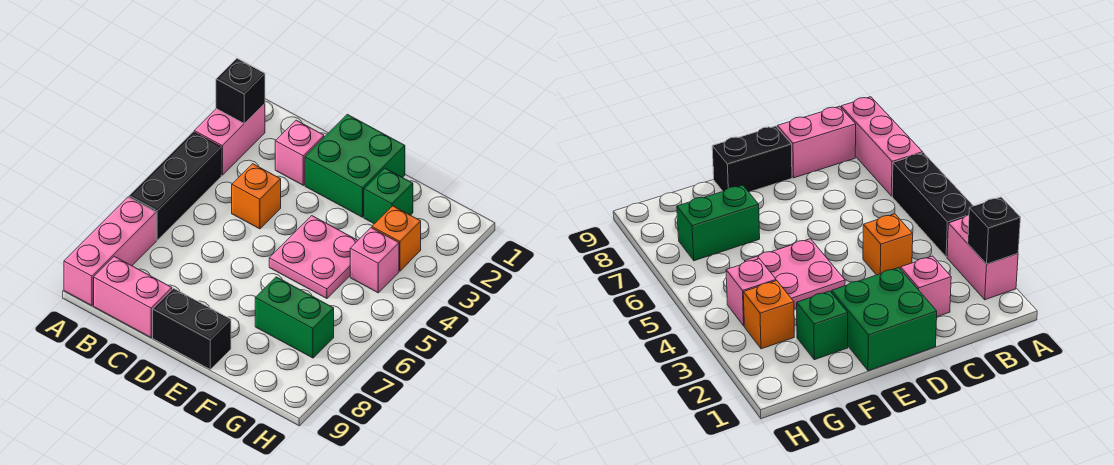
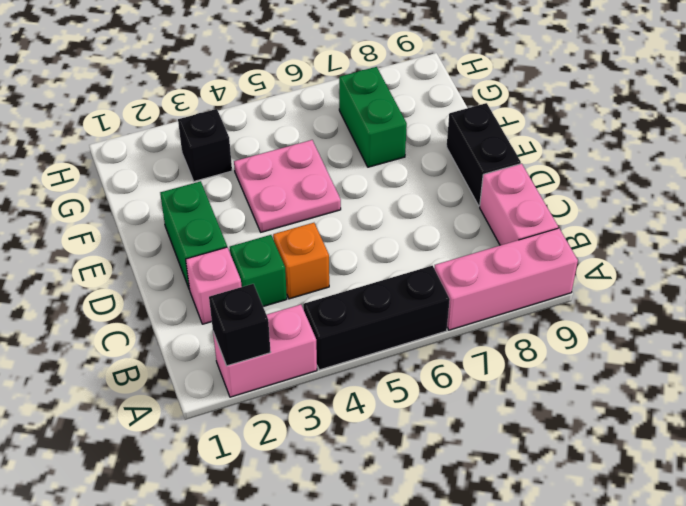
green 2x2 brick [305,114,405,217] -> green 1x2 brick [160,181,227,290]
green 1x1 brick [364,168,413,224] -> green 1x1 brick moved to [230,235,287,306]
orange 1x1 brick [372,206,421,271] -> black 1x1 brick [178,109,232,181]
pink 1x1 brick [350,228,399,293] -> none

